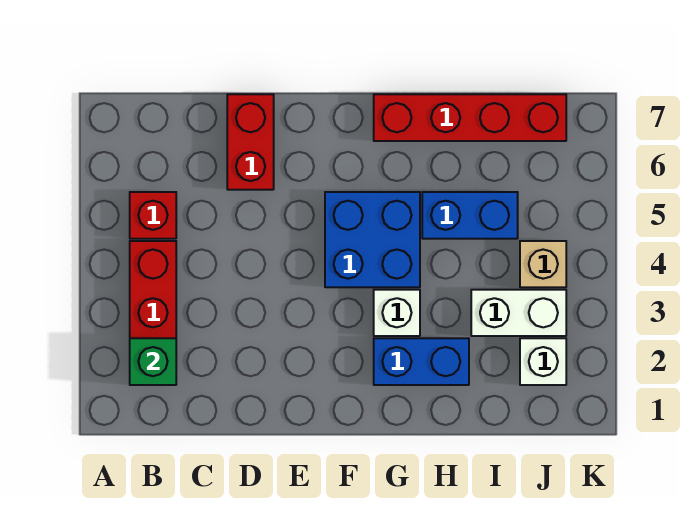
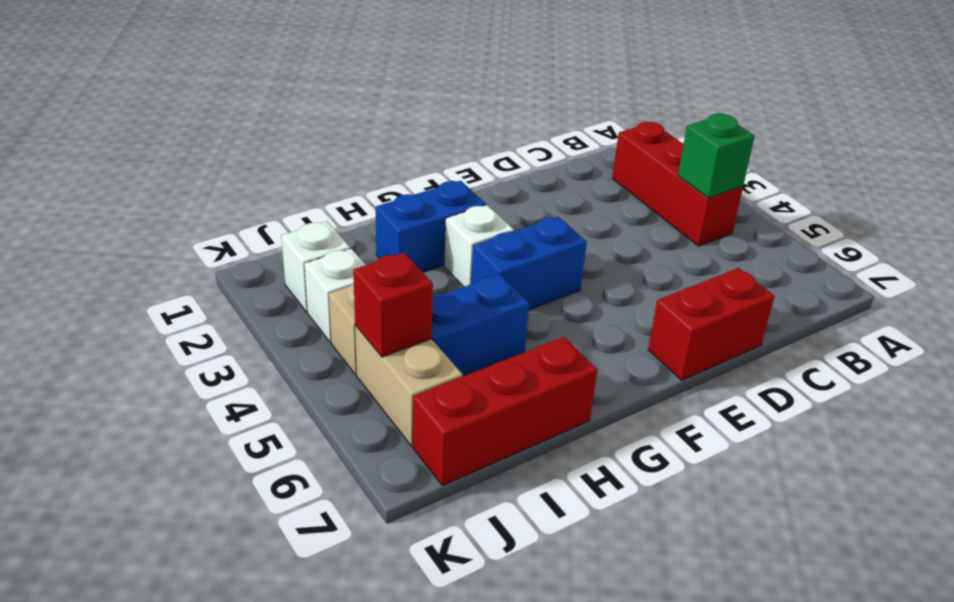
green 1x1 brick [130,338,176,385] -> green 1x1 brick moved to [678,114,755,198]
red 1x1 brick [130,192,176,239] -> red 1x1 brick moved to [353,253,433,357]
red 1x2 brick [227,94,274,190] -> red 1x2 brick turned to [648,268,775,380]
blue 2x2 brick [325,192,420,287] -> blue 1x2 brick [471,217,587,310]
red 1x4 brick [374,94,566,141] -> red 1x3 brick [413,337,597,485]
white 1x2 brick [471,290,566,336] -> white 1x1 brick [304,249,365,342]
none -> tan 1x2 brick [355,326,463,446]

